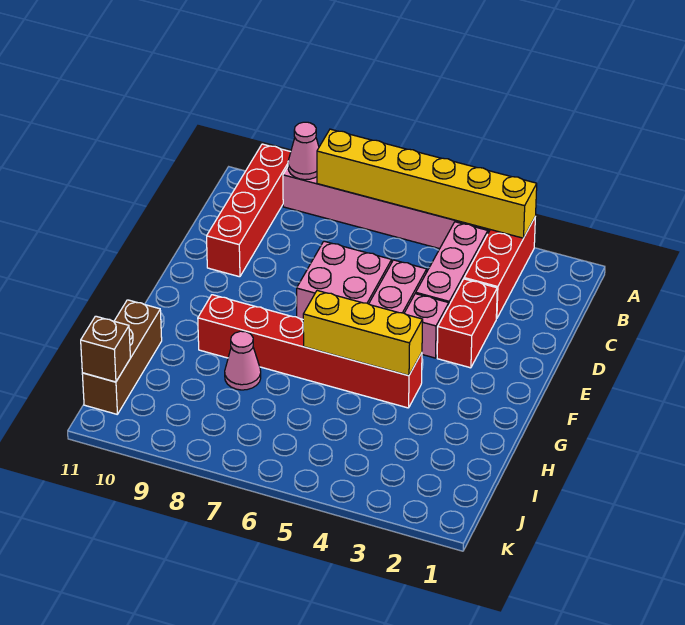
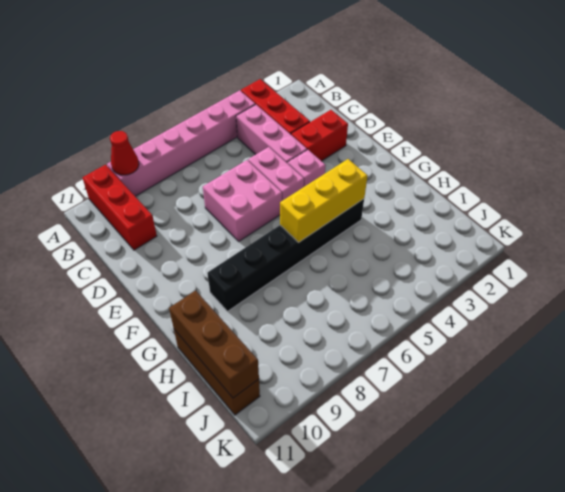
yellow 1x6 brick [317,129,537,238] -> none
pink 1x1 cone [288,122,319,180] -> red 1x1 cone [110,131,139,175]
red 1x4 brick [207,144,291,277] -> red 1x3 brick [82,165,157,250]
red 1x2 brick [437,279,497,368] -> red 1x2 brick turned to [291,110,348,161]
red 1x6 brick [198,295,422,408] -> black 1x6 brick [207,199,364,311]
pink 1x1 cone [225,331,261,390] -> none
brown 1x1 brick [81,316,130,382] -> brown 1x3 brick [169,290,259,398]

